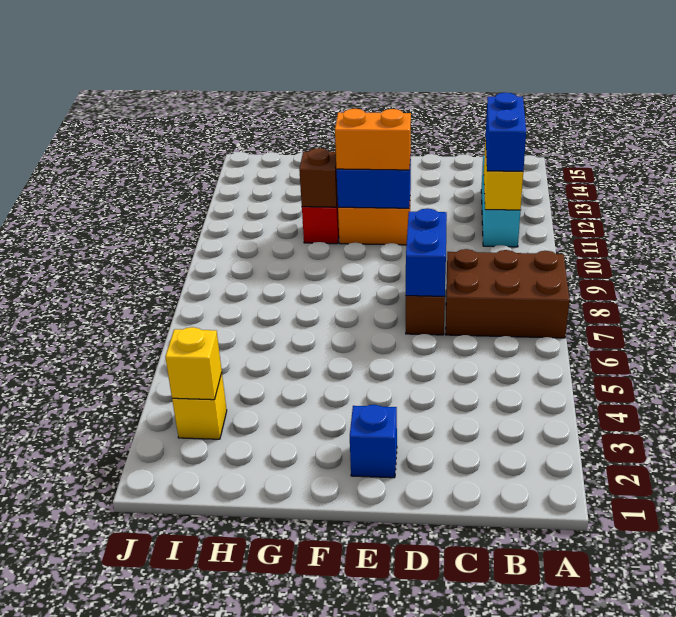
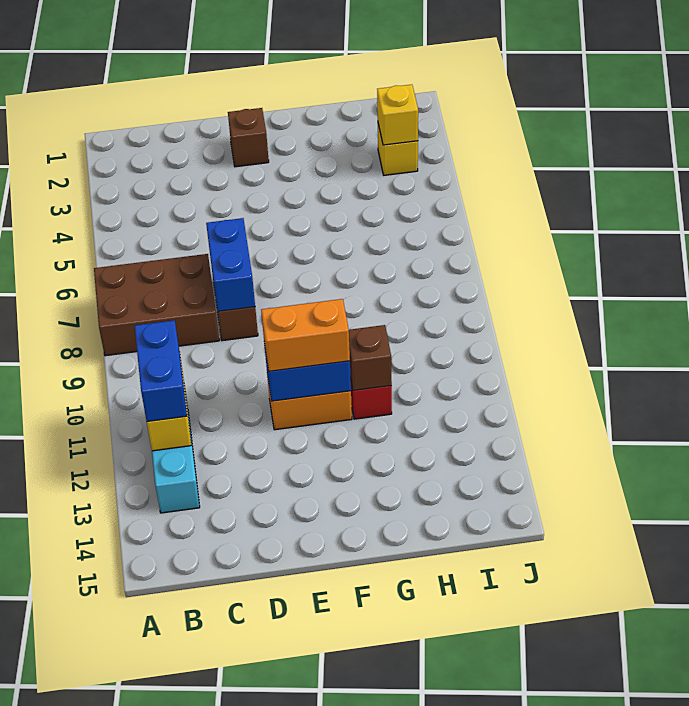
blue 1x1 brick [350,405,397,478] -> brown 1x1 brick [228,108,269,167]

